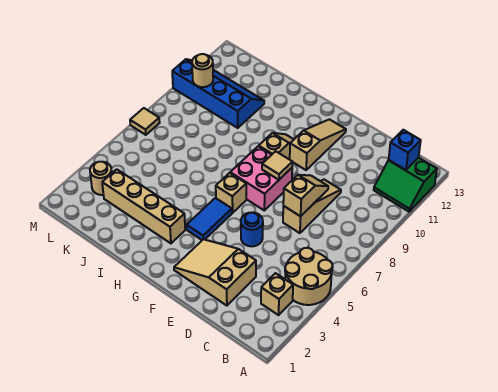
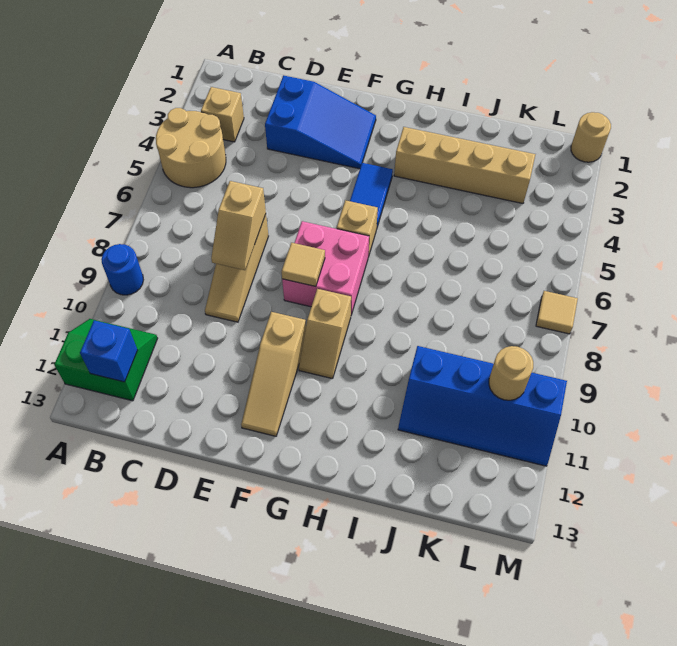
tan 2x3 slope [174,239,256,306] -> blue 2x3 slope [265,75,376,169]
blue 1x1 round brick [241,213,263,246] -> blue 1x1 round brick moved to [101,244,143,295]
tan 1x1 round brick [90,162,112,195] -> tan 1x1 round brick moved to [571,112,611,162]

